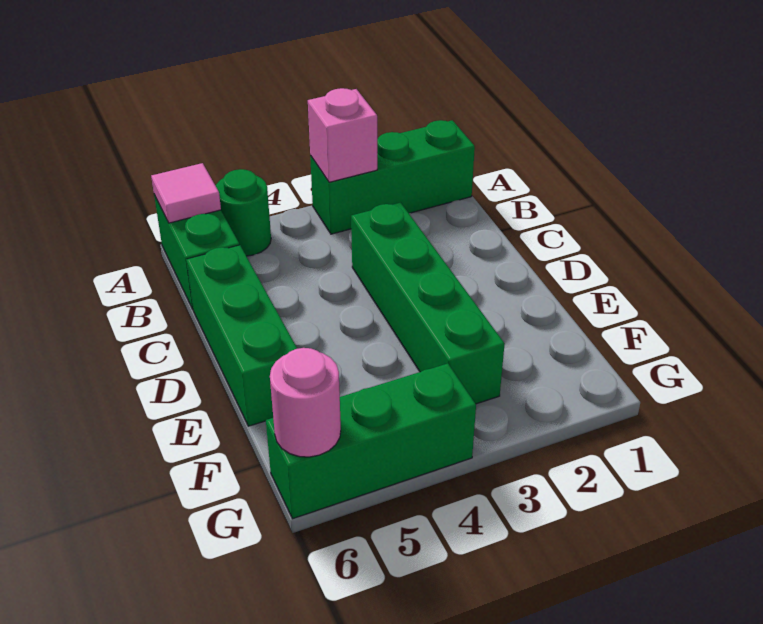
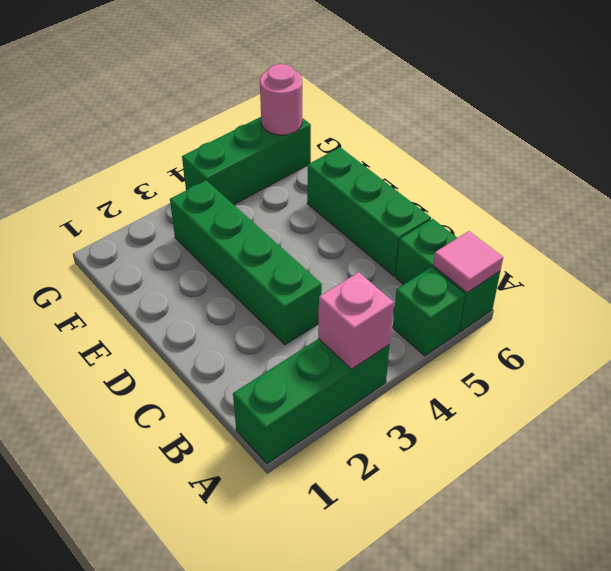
green 1x1 round brick [215,169,271,256] -> green 1x1 brick [393,267,465,356]

